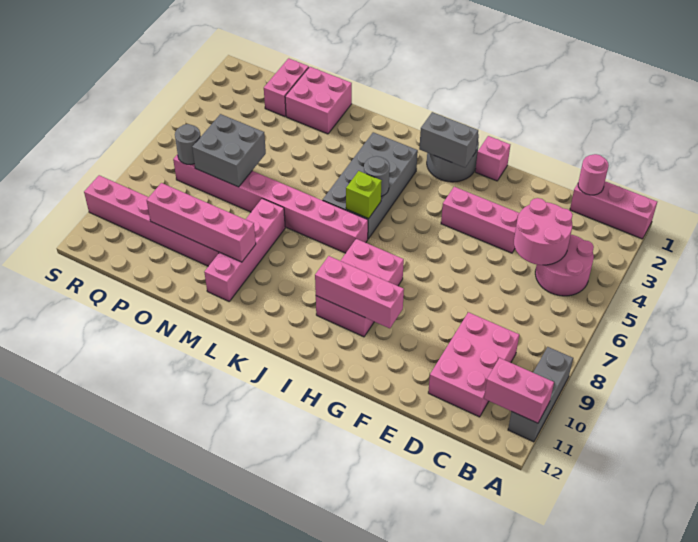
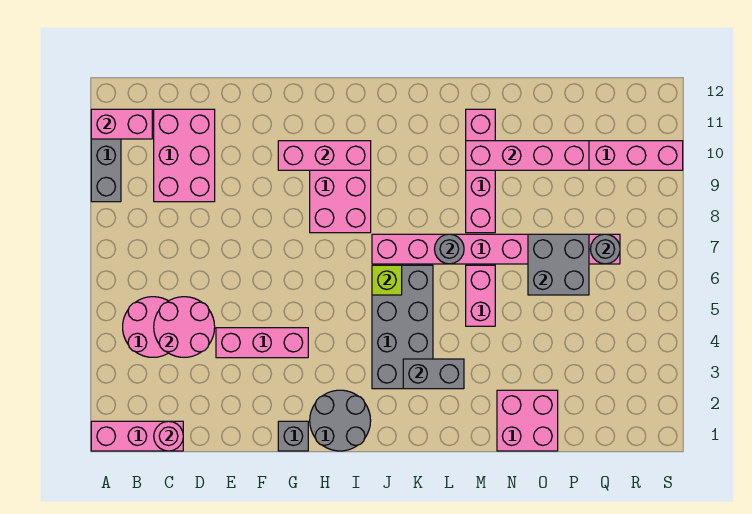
pink 1x1 brick [475,136,510,181] -> grey 1x1 brick [278,421,308,451]
grey 1x2 brick [419,112,478,167] -> grey 1x2 brick moved to [403,359,464,389]
grey 1x1 round brick [364,156,390,196] -> grey 1x1 round brick moved to [435,234,464,264]
pink 1x2 brick [264,58,309,117] -> pink 1x2 brick moved to [466,265,495,326]

